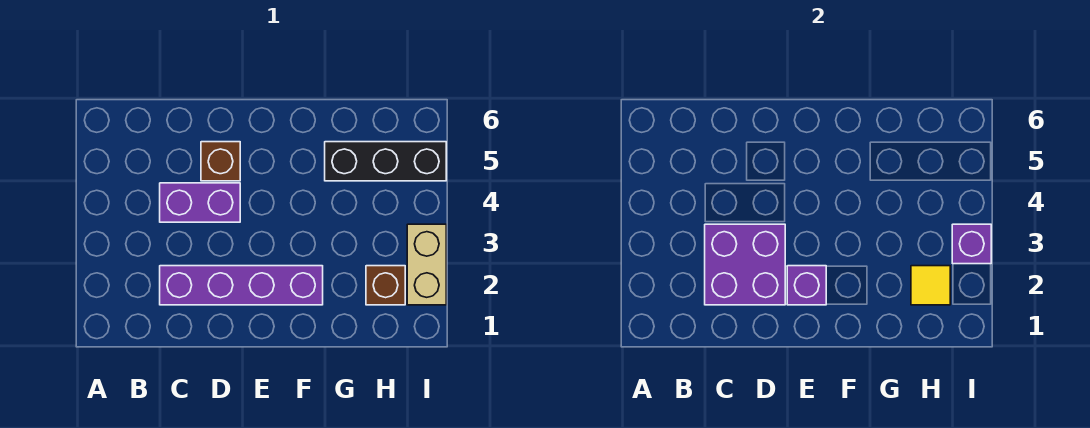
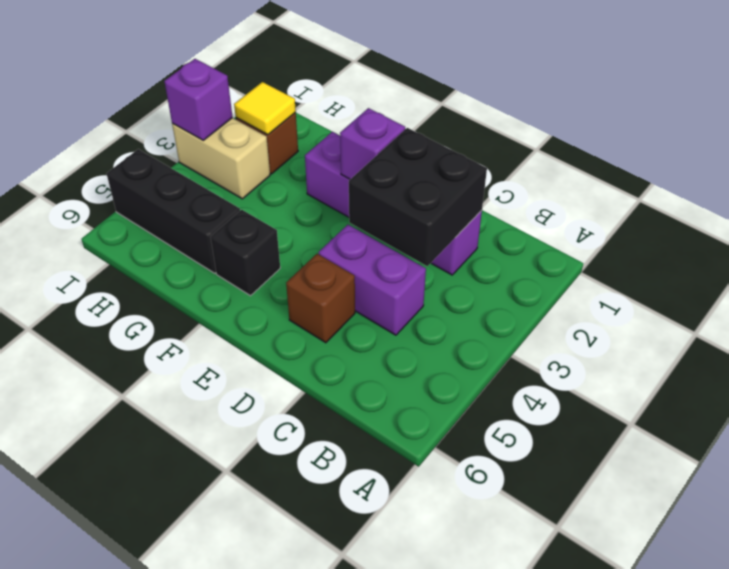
purple 2x2 brick [705,224,785,305] -> black 2x2 brick [349,128,487,266]
none -> black 1x1 brick [210,210,280,296]
tan 1x2 brick [407,224,446,305] -> tan 1x2 brick turned to [172,118,270,199]

